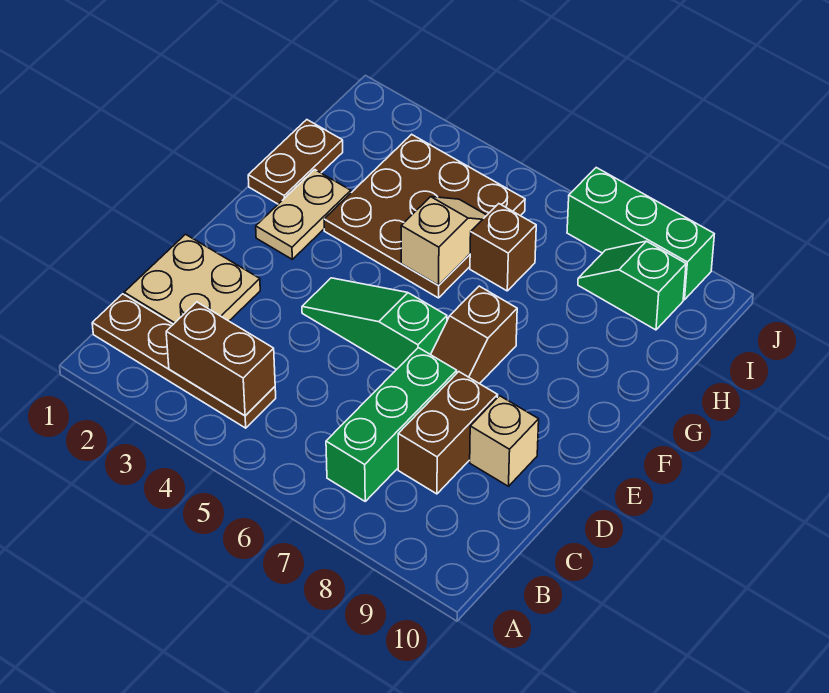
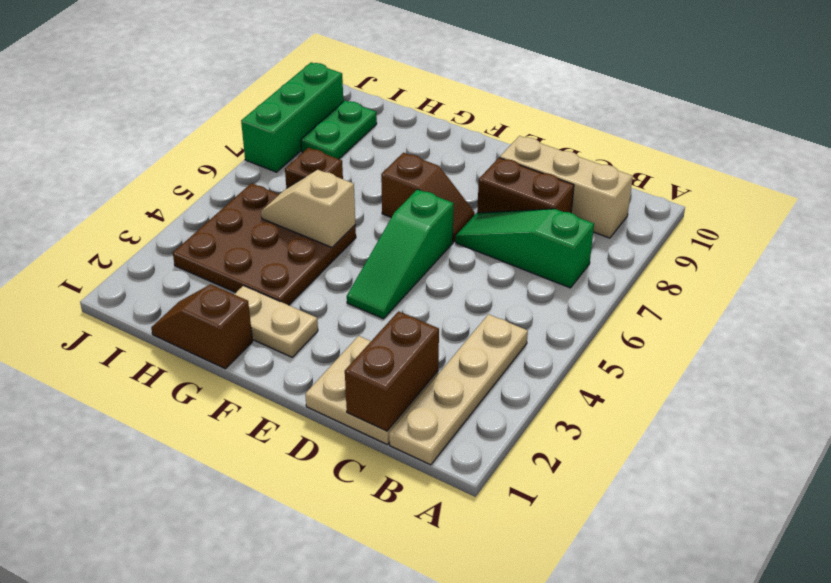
brown 1x4 plate [92,294,276,428] -> tan 1x4 plate [389,314,528,465]
brown 1x2 brick [166,302,275,416] -> brown 1x2 brick moved to [345,311,439,431]
green 1x3 brick [326,348,457,501] -> green 1x3 slope [456,209,594,288]
tan 1x1 brick [470,396,539,486] -> tan 1x3 brick [500,136,633,238]
brown 1x2 plate [248,120,343,204] -> brown 1x2 slope [151,284,253,369]
green 1x2 slope [578,241,686,330] -> green 1x2 plate [301,101,377,159]

